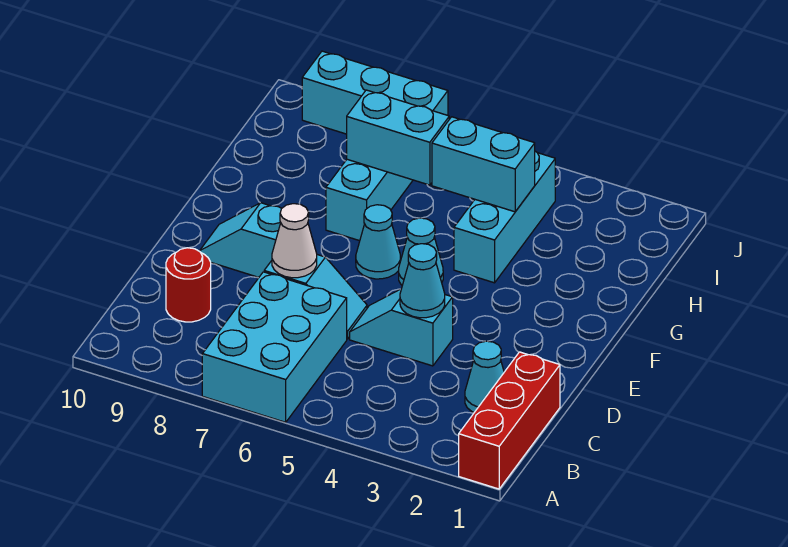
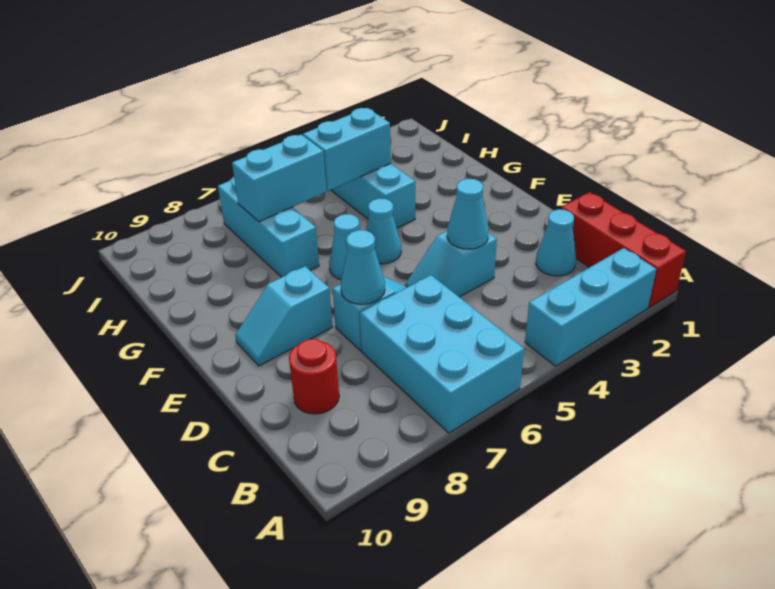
white 1x1 cone [272,204,317,278] -> cyan 1x1 cone [341,230,385,304]
cyan 1x3 brick [302,51,448,134] -> cyan 1x3 brick moved to [525,248,656,366]

